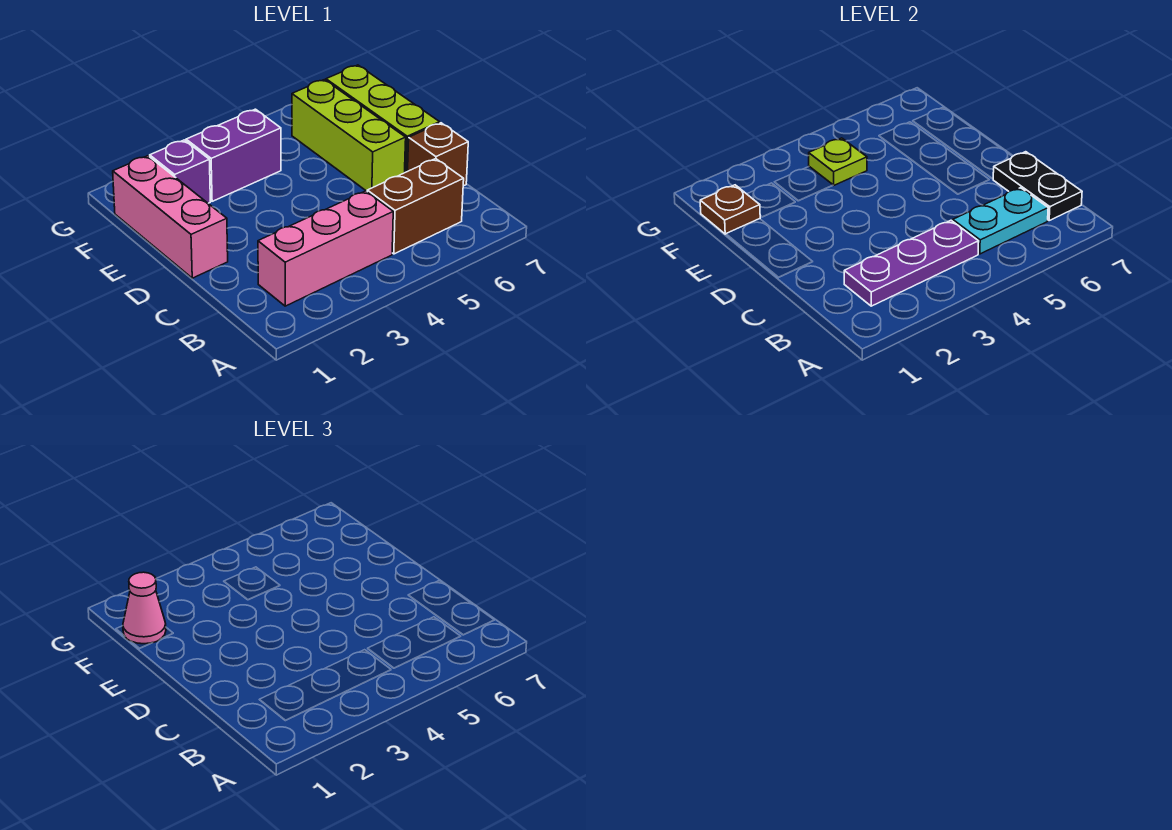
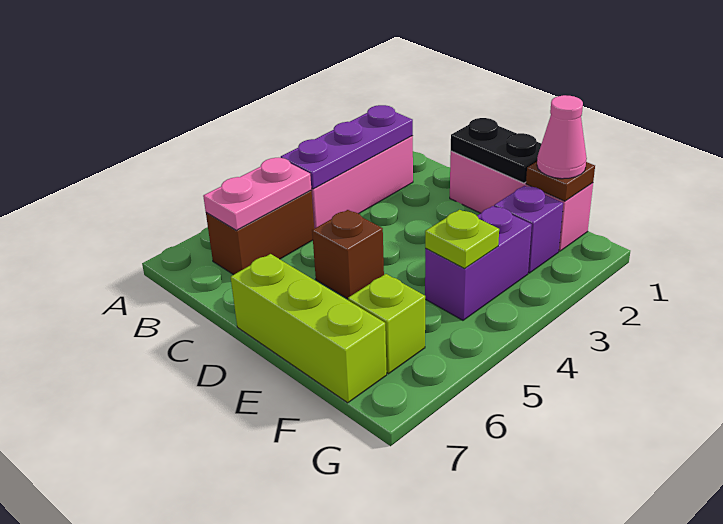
cyan 1x2 plate [953,188,1048,254] -> pink 1x2 plate [203,158,311,230]
black 1x2 plate [993,152,1082,220] -> black 1x2 plate moved to [451,118,541,183]
brown 1x1 brick [408,123,468,186] -> brown 1x1 brick moved to [312,210,384,299]
lime 1x3 brick [292,80,406,191] -> lime 1x1 brick [348,274,425,374]

